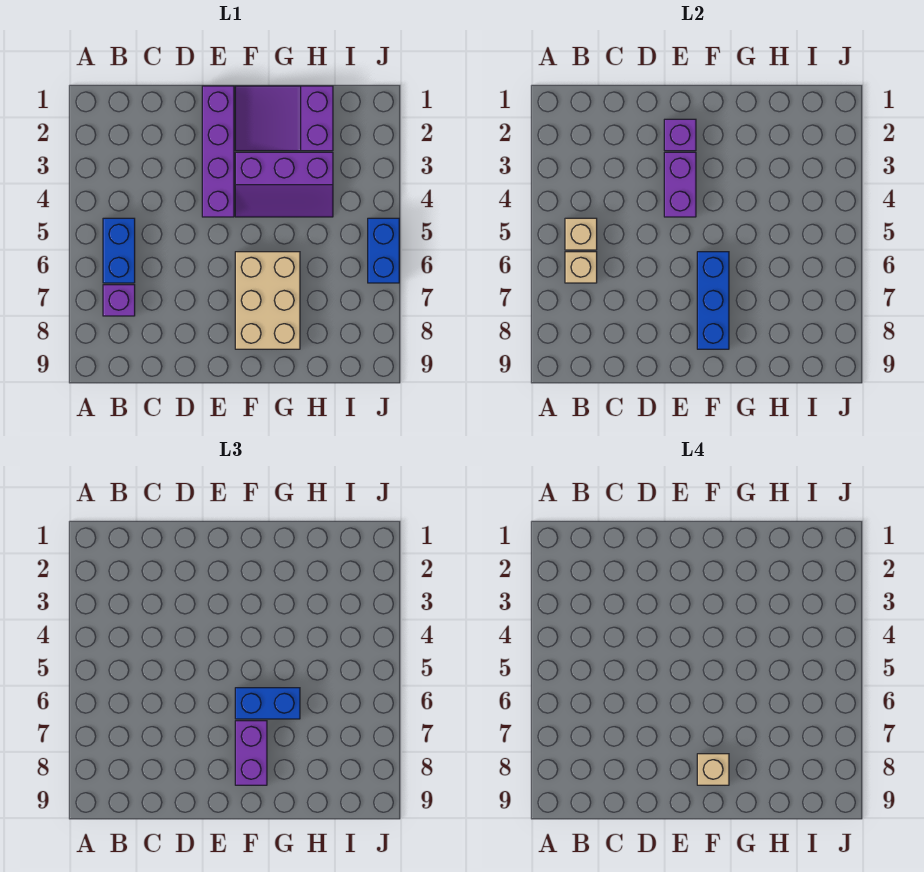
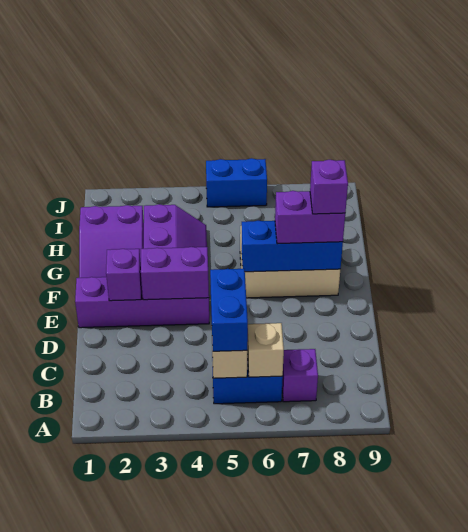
blue 1x2 brick [235,688,300,719] -> blue 1x2 brick moved to [210,269,248,351]
tan 1x1 brick [697,754,729,785] -> purple 1x1 brick [310,160,348,214]

